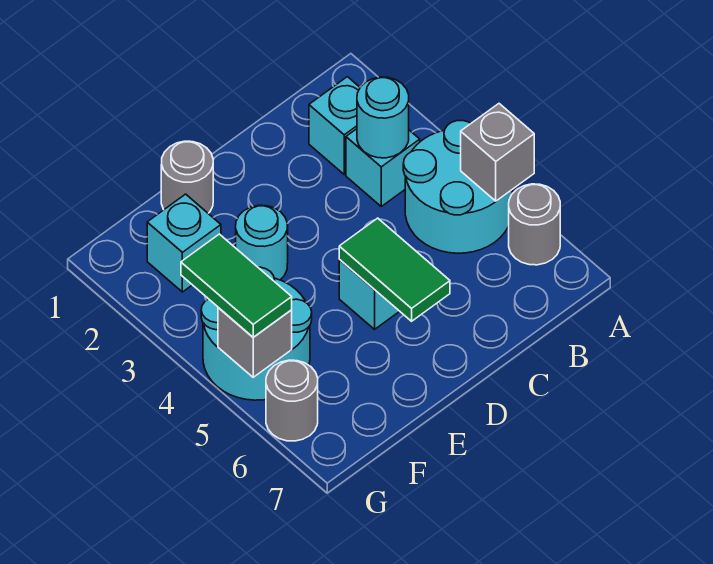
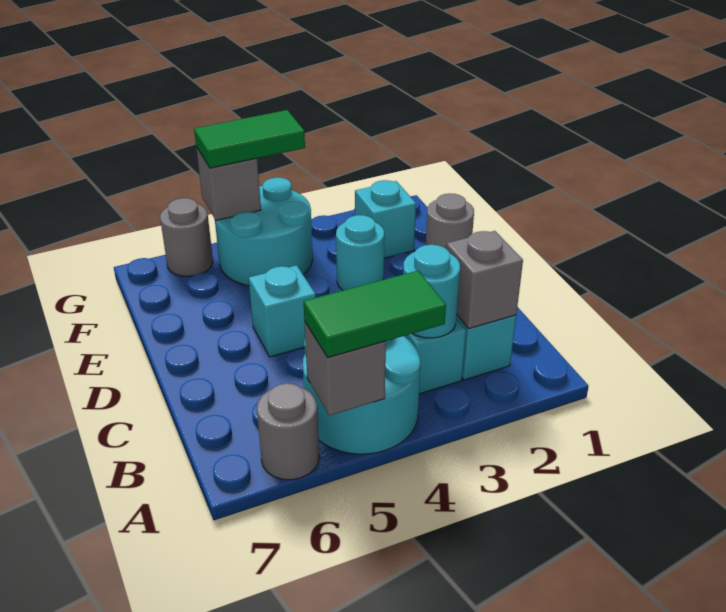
none -> grey 1x1 brick [446,231,523,328]
green 1x2 tile [339,218,450,321] -> green 1x2 tile moved to [304,271,446,358]

